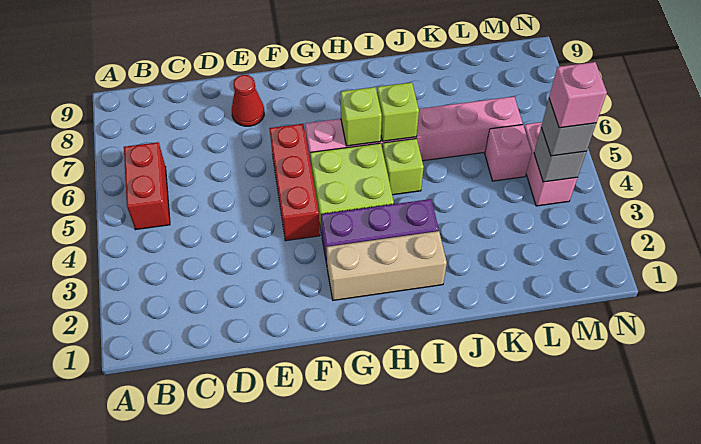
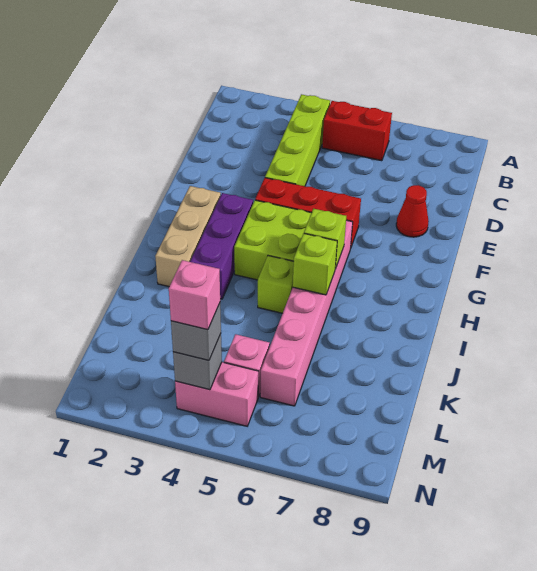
none -> lime 1x4 brick [265,94,330,186]

